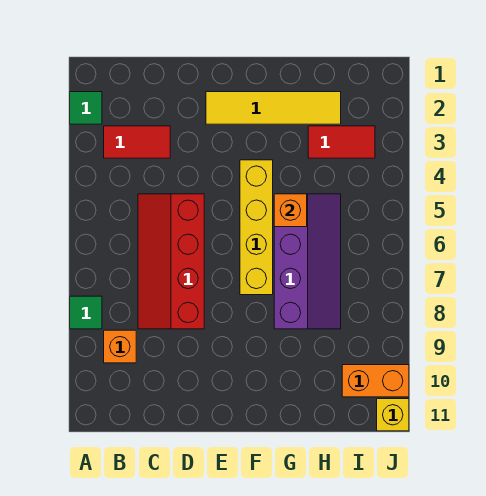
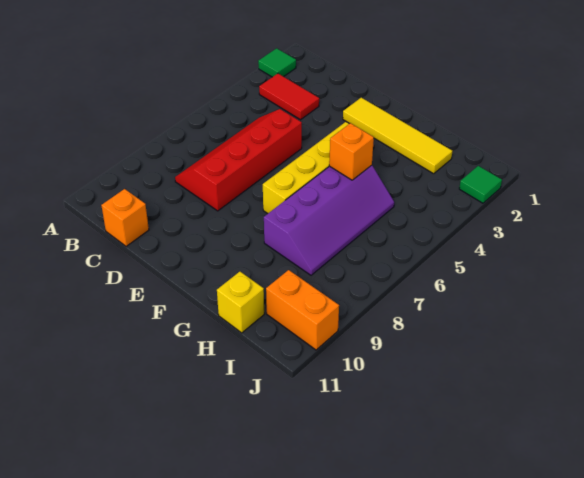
green 1x1 tile [70,296,102,329] -> green 1x1 tile moved to [459,166,502,203]
orange 1x1 brick [104,330,136,363] -> orange 1x1 brick moved to [101,189,149,246]
red 1x2 tile [308,126,375,158] -> none
yellow 1x1 brick [377,399,409,431] -> yellow 1x1 brick moved to [217,272,264,333]

